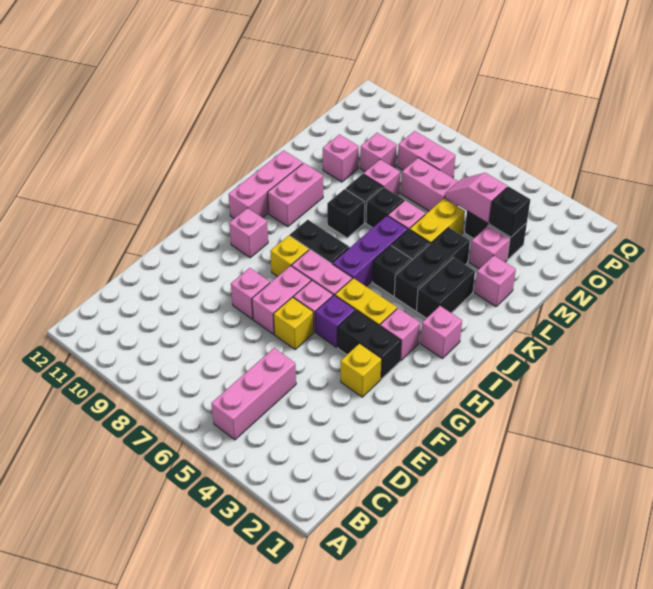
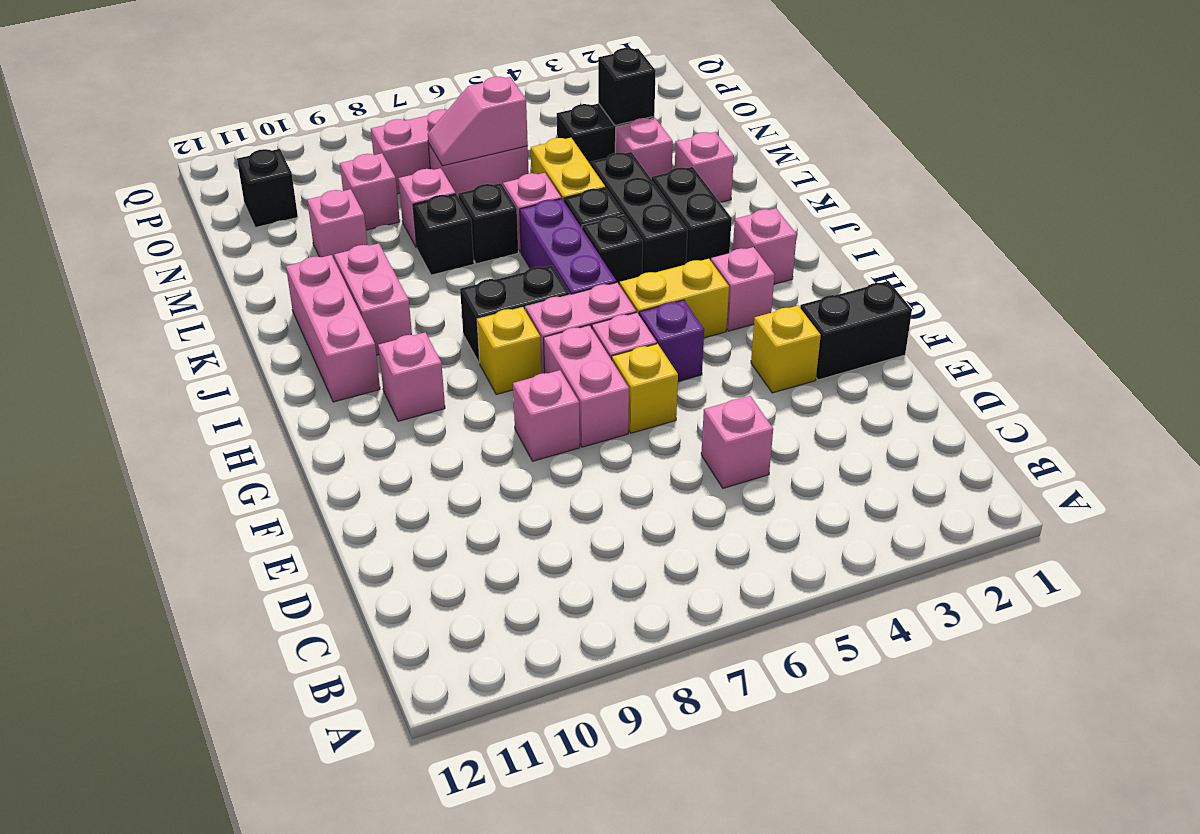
pink 1x3 brick [211,348,296,440] -> pink 1x1 brick [701,396,773,488]
black 1x2 brick [338,310,401,379] -> black 1x2 brick moved to [800,281,912,380]
black 1x1 brick [327,189,365,238] -> black 1x1 brick moved to [237,149,298,227]
pink 1x2 slope [445,173,507,223] -> pink 1x2 slope moved to [428,77,528,166]

